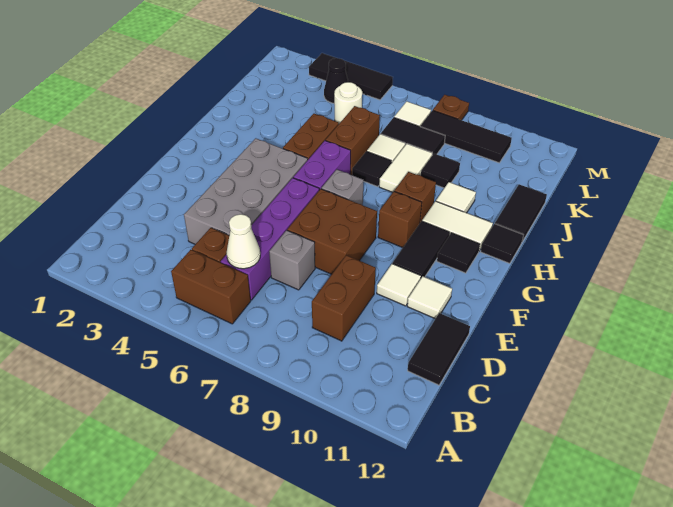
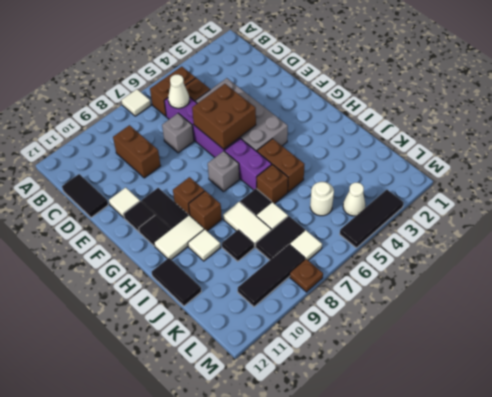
brown 2x2 brick [287,189,377,274] -> brown 2x2 brick moved to [192,84,256,149]
white 1x1 tile [377,264,421,306] -> white 1x1 tile moved to [121,89,151,116]
black 1x1 tile [481,224,523,263] -> black 1x1 tile moved to [124,201,155,232]
brown 1x2 brick [326,106,380,175] -> brown 1x1 brick [257,164,288,204]
black 1x1 cone [324,58,348,103] -> white 1x1 cone [343,183,365,216]

